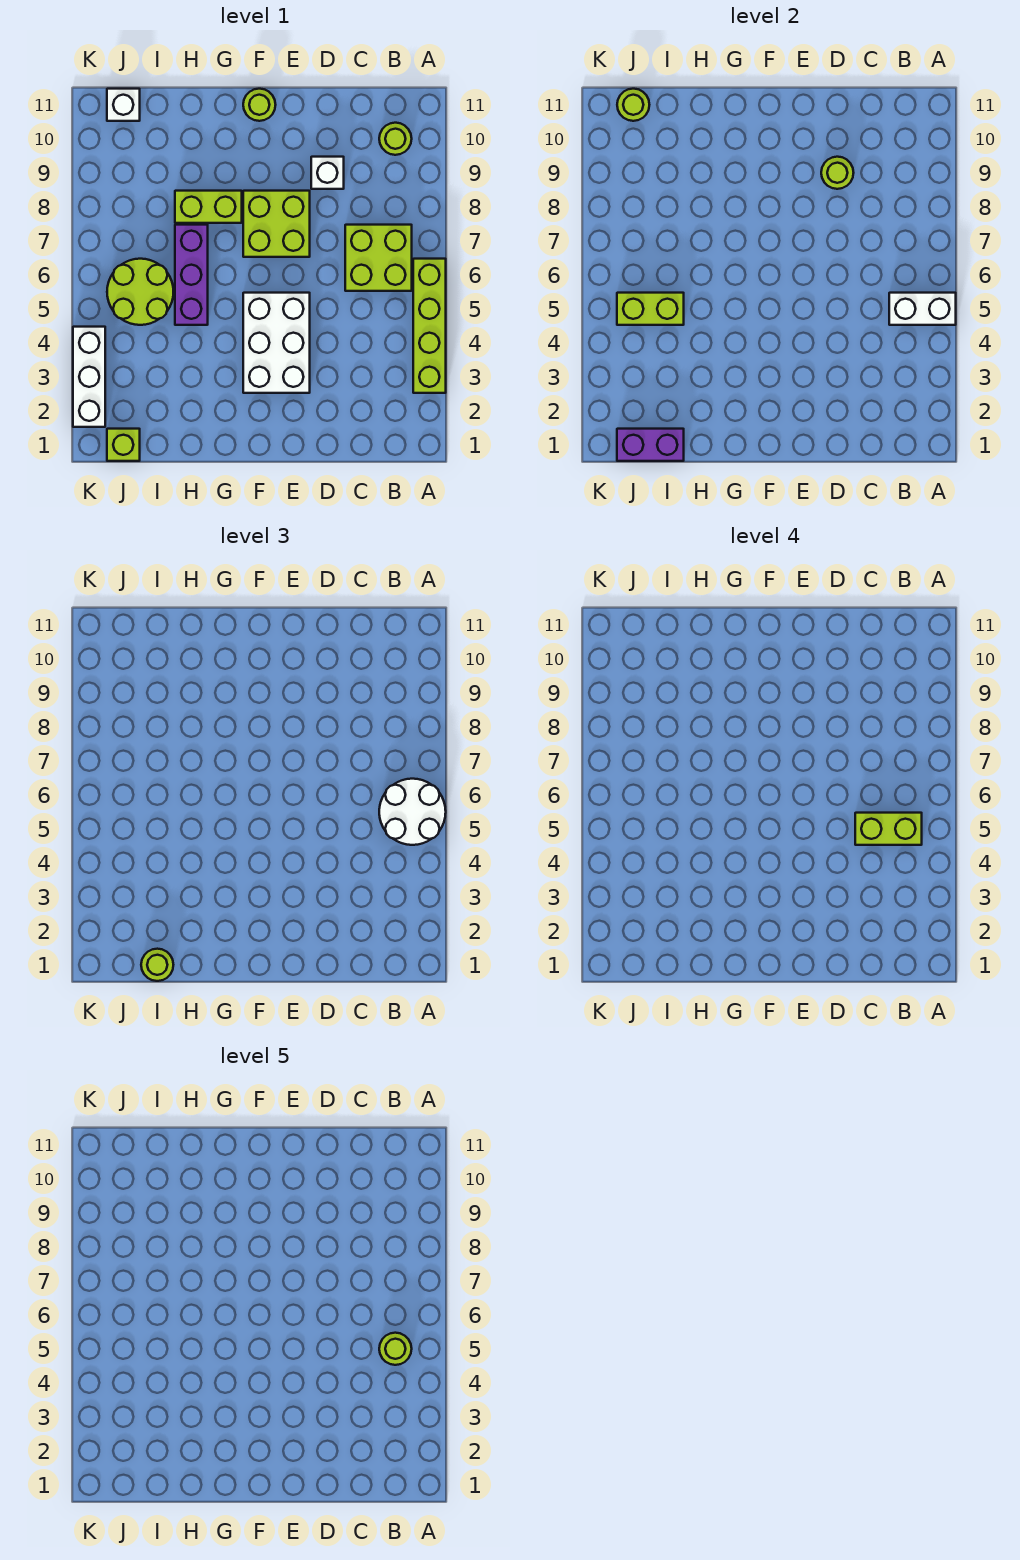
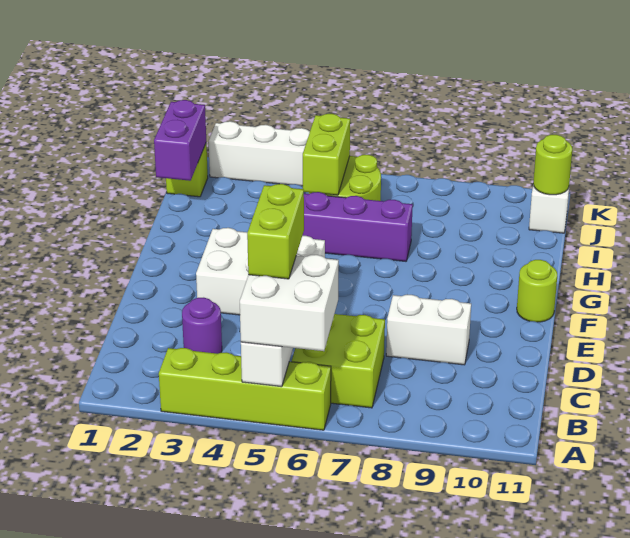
white 2x2 round brick [379,779,446,845] -> white 2x2 brick [240,255,339,351]
lime 1x1 round brick [379,1333,412,1365] -> none
lime 1x1 round brick [379,123,412,155] -> none
none -> purple 1x1 round brick [182,298,222,354]
white 1x1 brick [311,157,344,189] -> white 1x2 brick [386,295,471,365]
lime 1x1 round brick [821,157,854,189] -> none
lime 2x2 brick [243,191,310,257] -> none
lime 1x2 brick [175,191,242,223] -> none
lime 1x1 round brick [141,949,173,981] -> none

